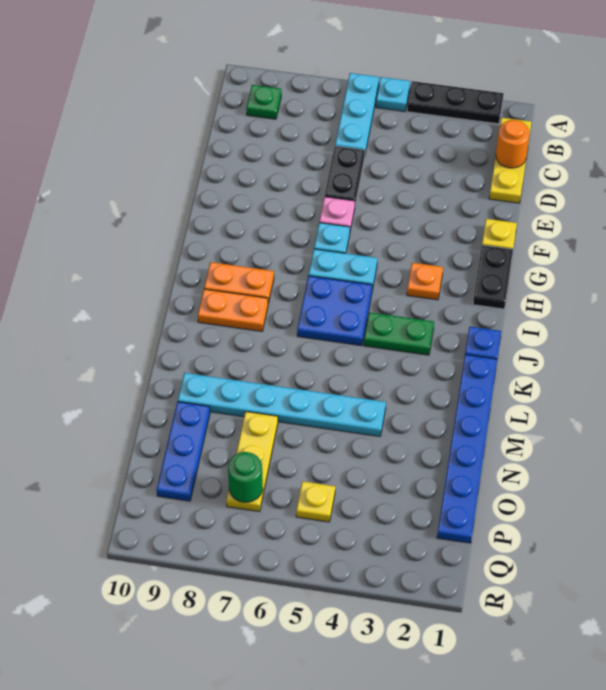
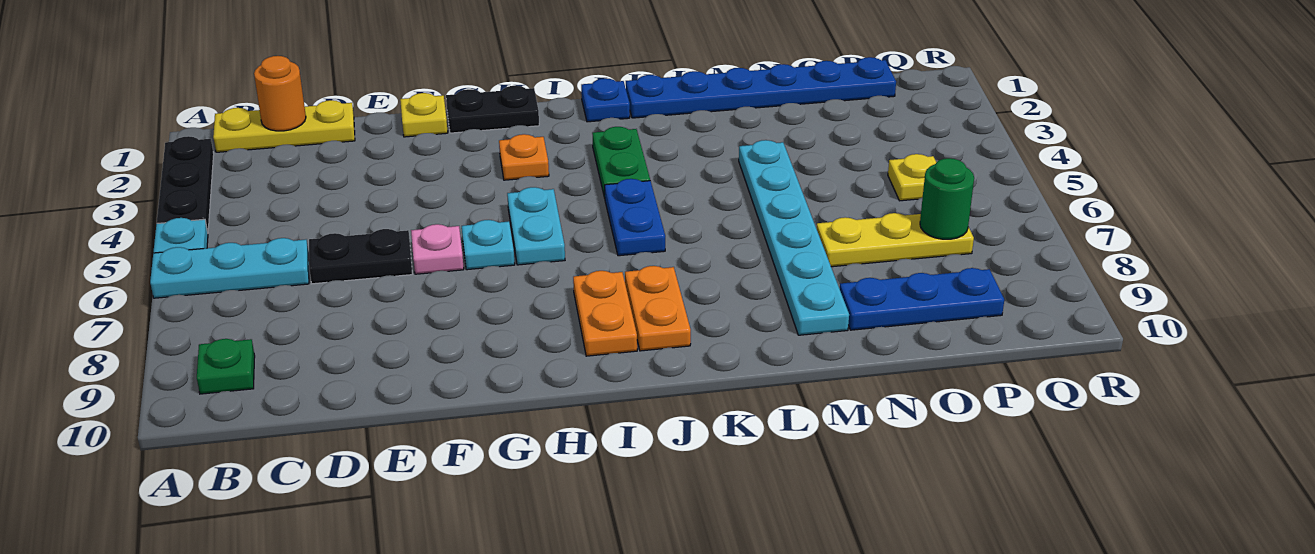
blue 2x2 plate [297,276,372,346] -> blue 1x2 plate [605,179,665,256]

